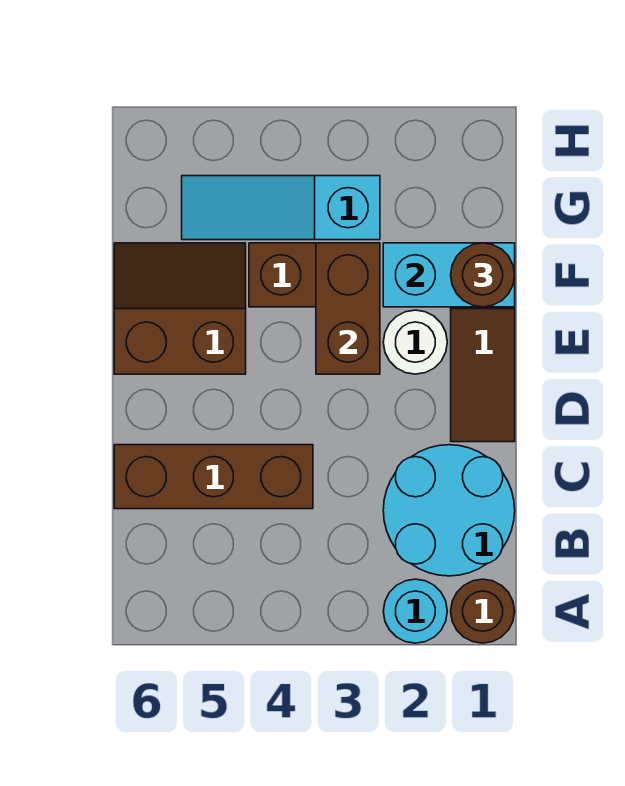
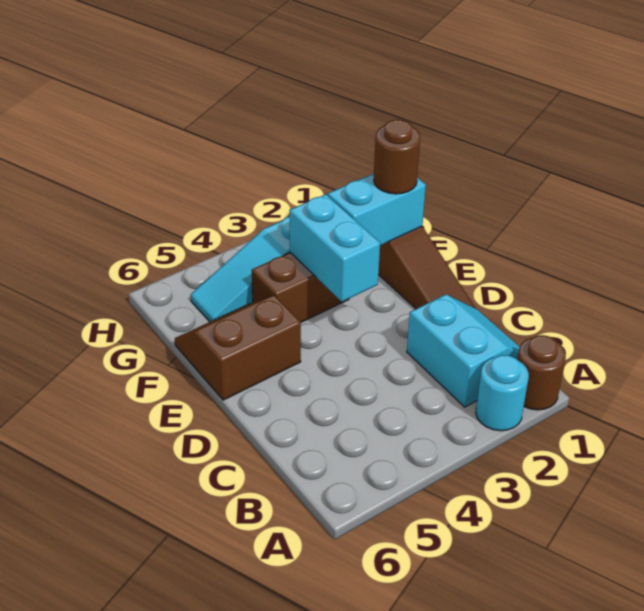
cyan 2x2 round brick [383,445,515,576] -> cyan 2x2 slope [407,295,519,407]
brown 1x3 brick [114,445,313,509] -> none
white 1x1 round brick [383,310,447,374] -> none
brown 1x2 brick [316,243,380,374] -> cyan 1x2 brick [289,194,380,302]

